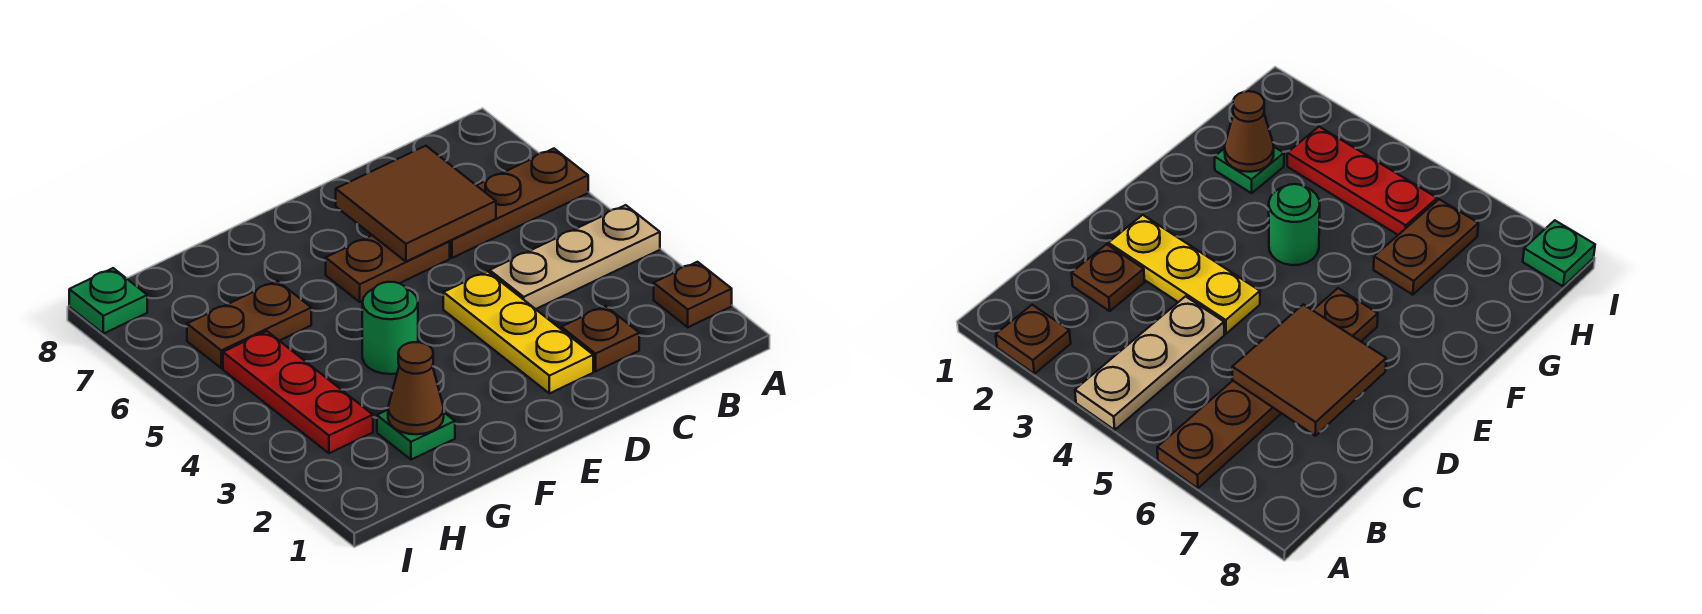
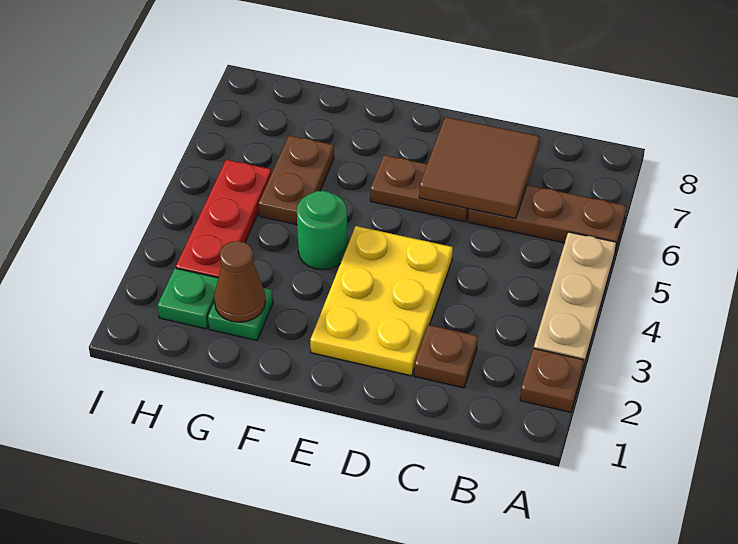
tan 1x3 plate [490,205,660,309] -> tan 1x3 plate turned to [534,232,616,368]
yellow 1x3 plate [443,271,593,393] -> yellow 2x3 plate [310,226,453,376]
brown 1x2 plate [187,281,311,368] -> brown 1x2 plate turned to [259,136,334,225]
green 1x1 plate [69,268,147,334] -> green 1x1 plate moved to [158,268,218,329]

